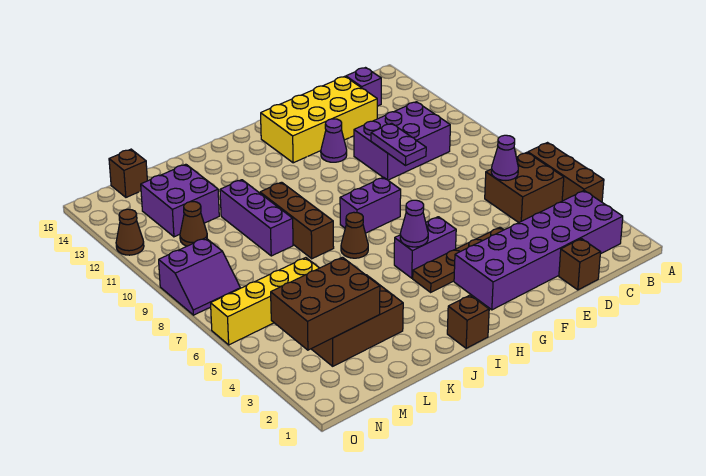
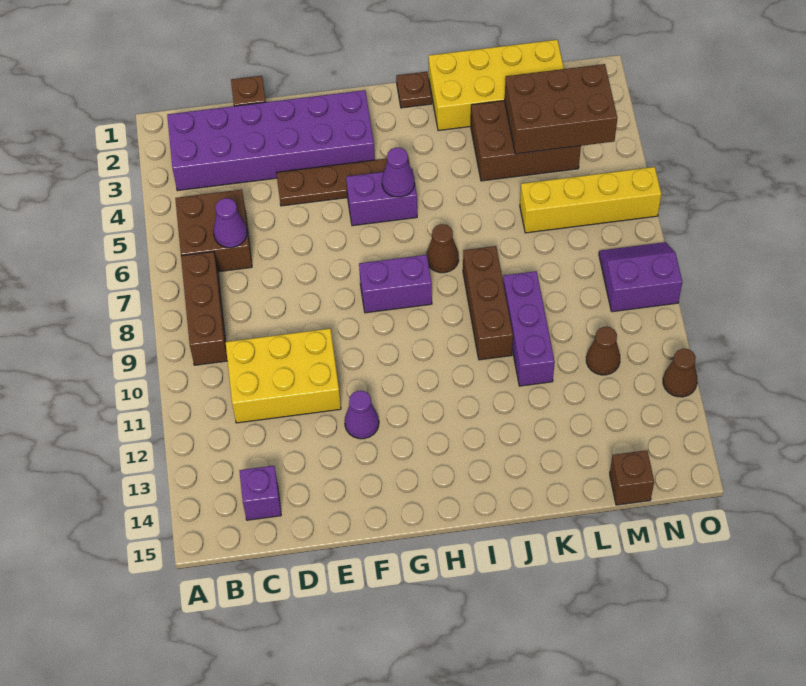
brown 1x3 brick [528,143,604,202] -> brown 1x3 brick moved to [181,252,228,365]
purple 2x3 brick [354,102,450,180] -> yellow 2x3 brick [226,329,341,423]
yellow 2x4 brick [261,76,377,163] -> yellow 2x4 brick moved to [429,40,564,131]
purple 1x2 plate [371,123,426,165] -> none
brown 1x1 brick [447,295,489,348] -> brown 1x1 plate [396,72,432,108]
purple 2x2 brick [141,164,219,237] -> none

